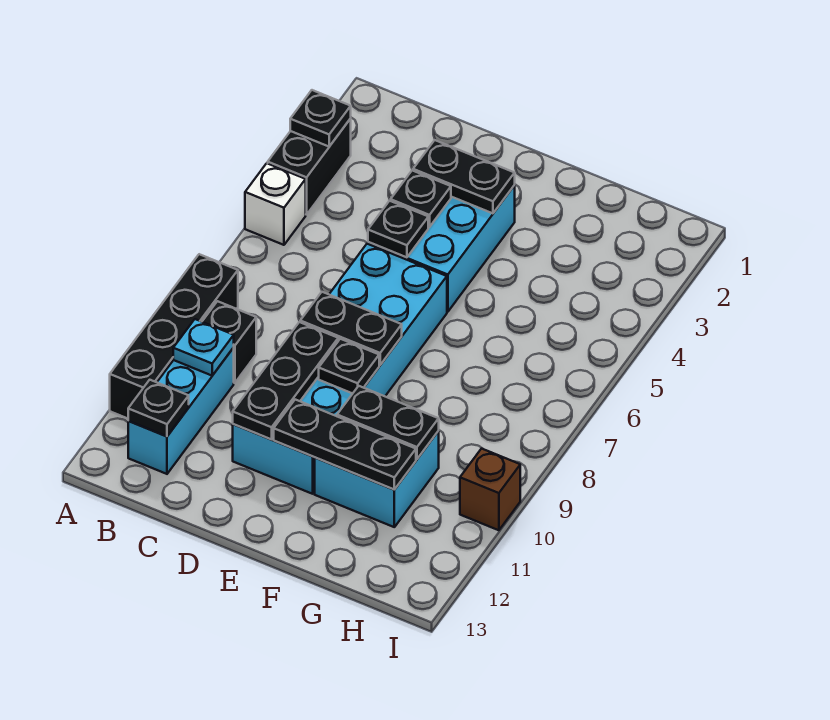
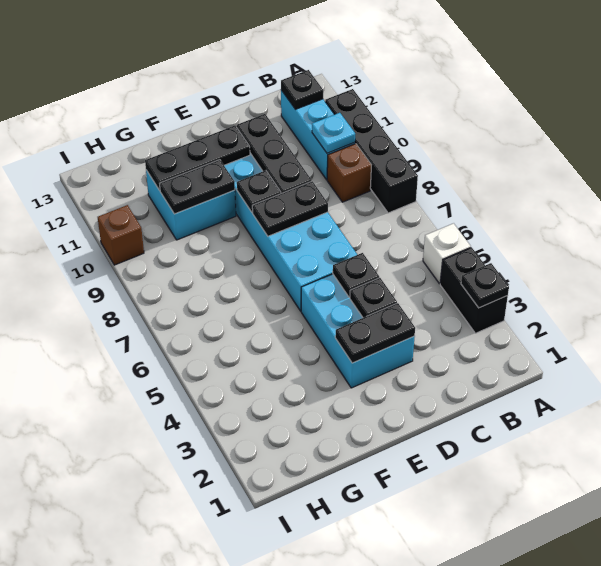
black 1x1 brick [202,301,256,383] -> brown 1x1 brick [327,144,371,202]

